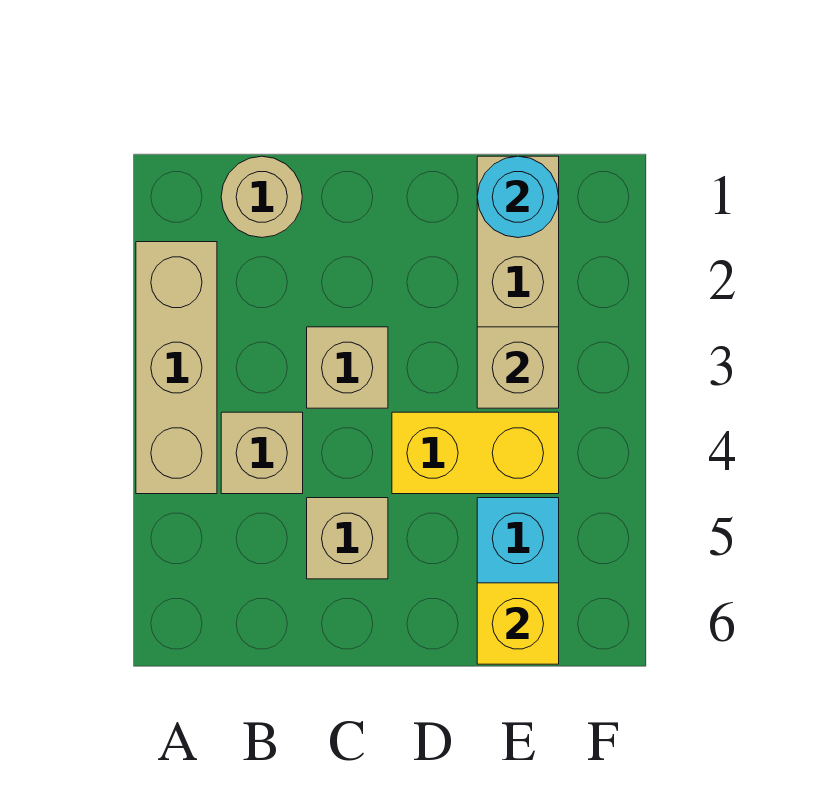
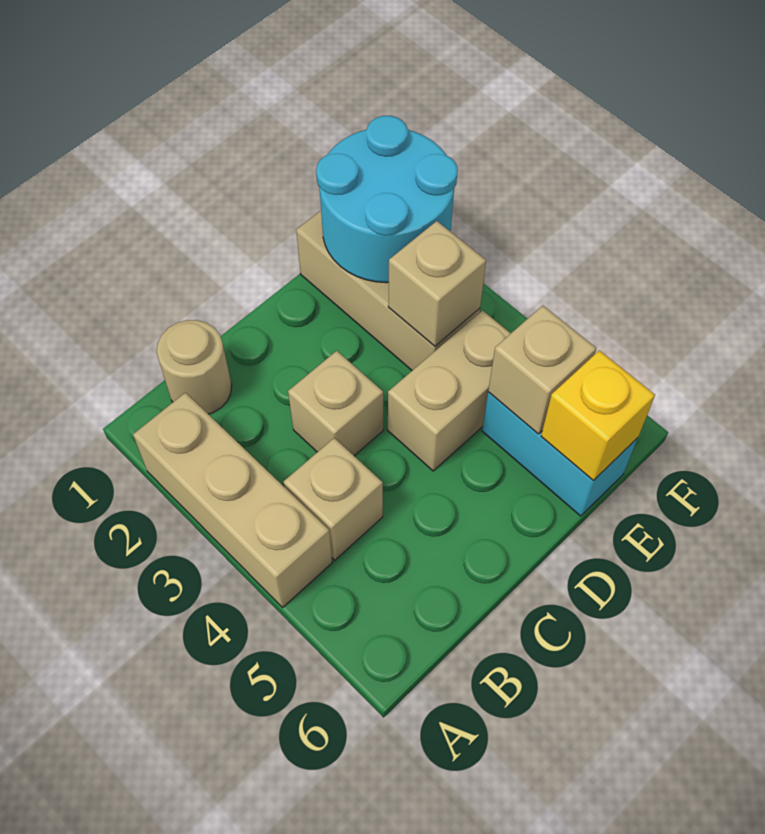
tan 1x1 brick [307,498,388,579] -> tan 1x1 brick moved to [488,306,596,434]
yellow 1x2 brick [392,412,559,494] -> tan 1x2 brick [388,310,511,471]
cyan 1x1 round brick [477,156,559,238] -> cyan 2x2 round brick [316,116,458,283]

